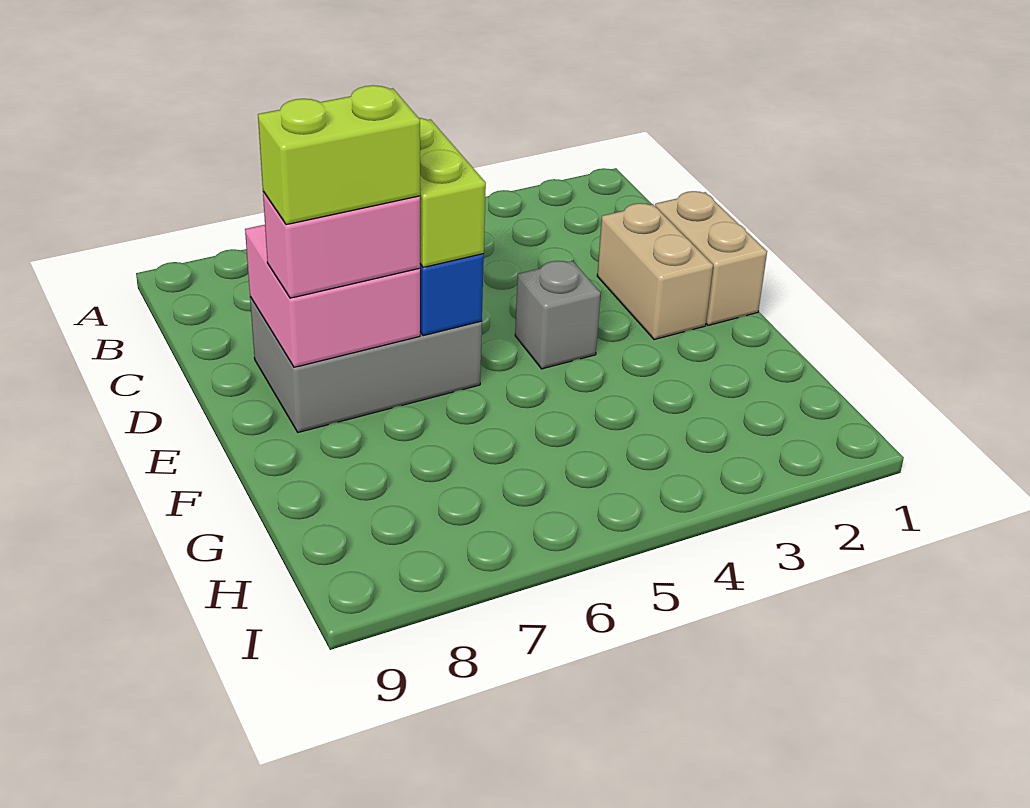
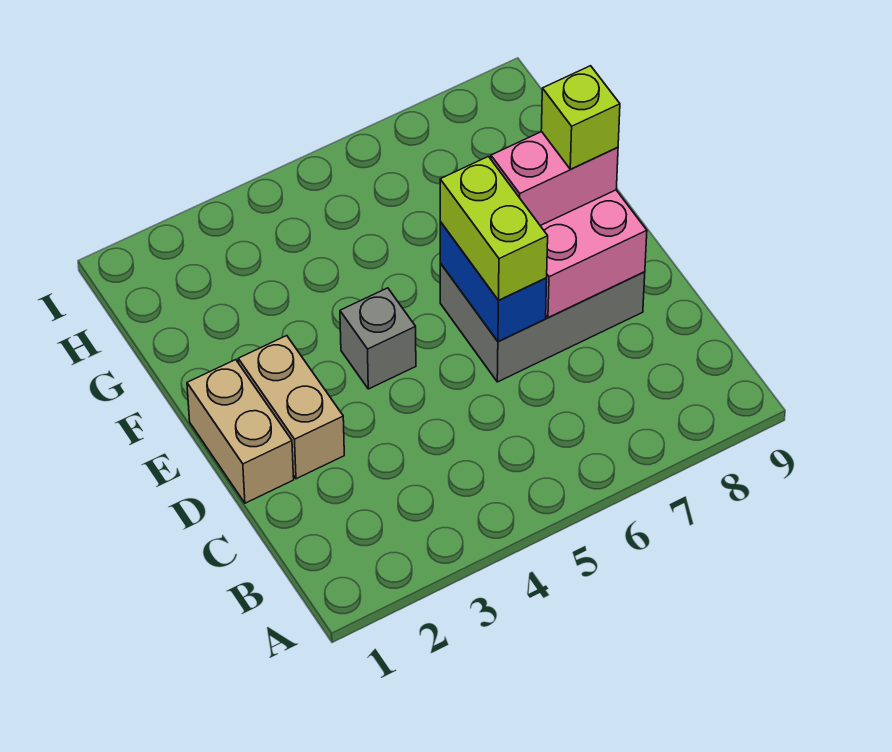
lime 1x2 brick [258,85,420,225] -> lime 1x1 brick [541,66,620,169]

